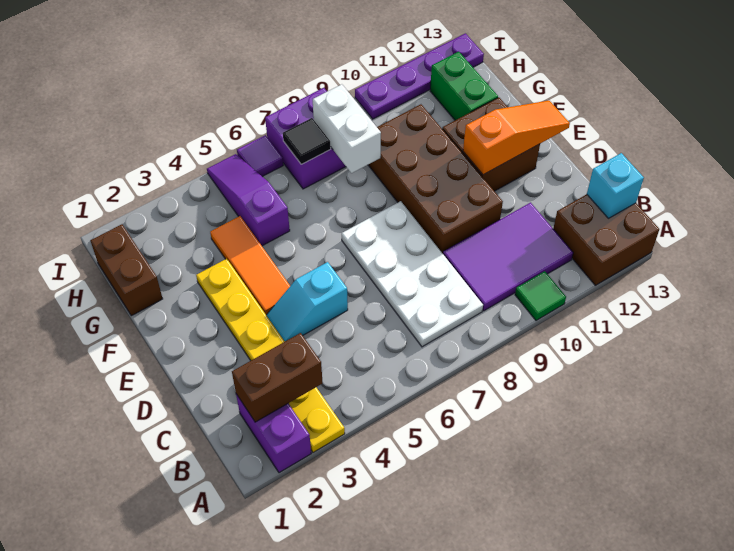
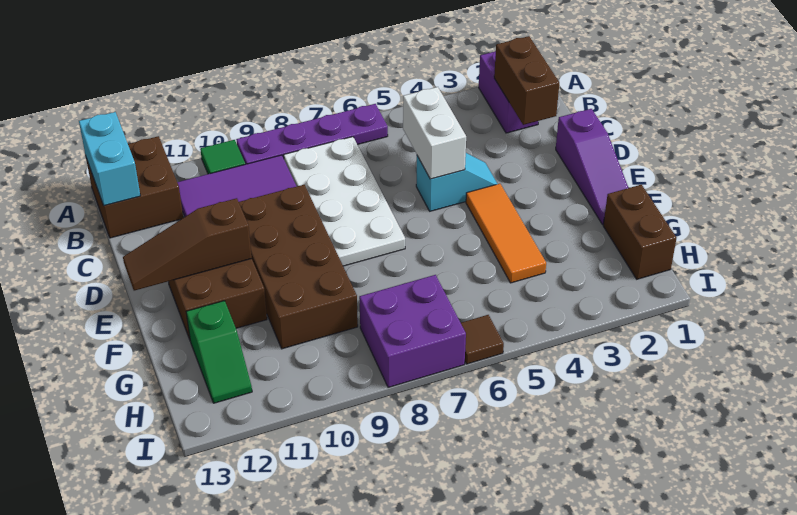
yellow 1x6 plate [196,259,345,452] -> none
brown 1x2 brick [232,333,323,422] -> brown 1x2 brick turned to [494,36,559,125]
cyan 1x1 brick [587,153,644,218] -> cyan 1x2 brick [79,112,140,206]
orange 1x3 slope [463,101,570,175] -> brown 1x3 slope [123,198,252,291]
purple 1x3 slope [207,154,290,246] -> purple 1x3 slope moved to [556,109,628,224]
white 1x2 brick [313,84,381,173] -> white 1x2 brick moved to [403,87,466,179]
green 1x2 brick [430,52,498,120] -> green 1x2 slope [186,301,252,403]
black 1x1 tile [283,118,331,164] -> none
purple 1x1 tile [237,135,283,177] -> brown 1x1 tile [461,315,504,364]
purple 1x4 plate [355,33,484,119] -> purple 1x4 plate moved to [236,104,388,164]

